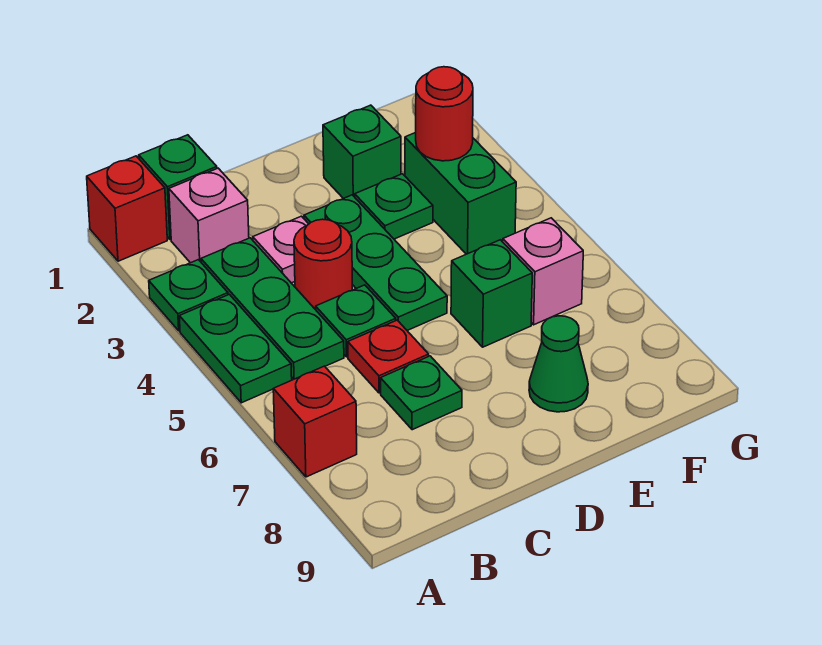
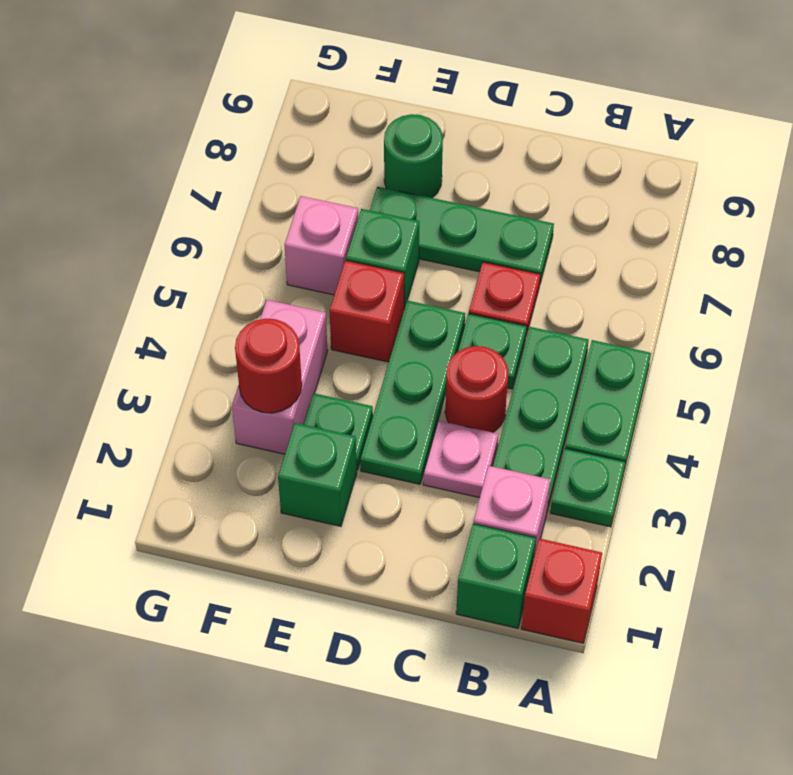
red 1x1 brick [273,366,357,477] -> red 1x1 brick moved to [330,260,404,362]
green 1x1 plate [381,356,462,430] -> green 1x3 plate [370,187,554,283]
green 1x1 cone [529,316,588,412] -> green 1x1 round brick [384,114,443,198]
green 1x2 brick [405,133,516,254] -> pink 1x2 brick [232,300,328,454]

